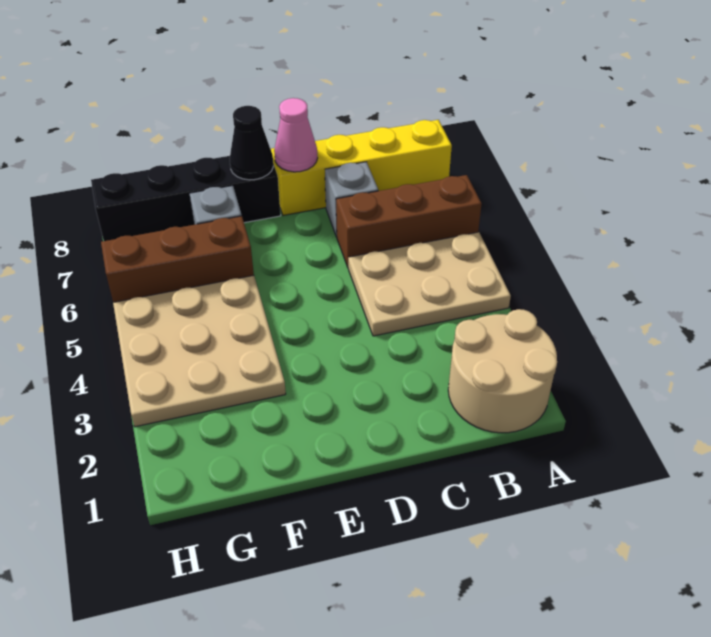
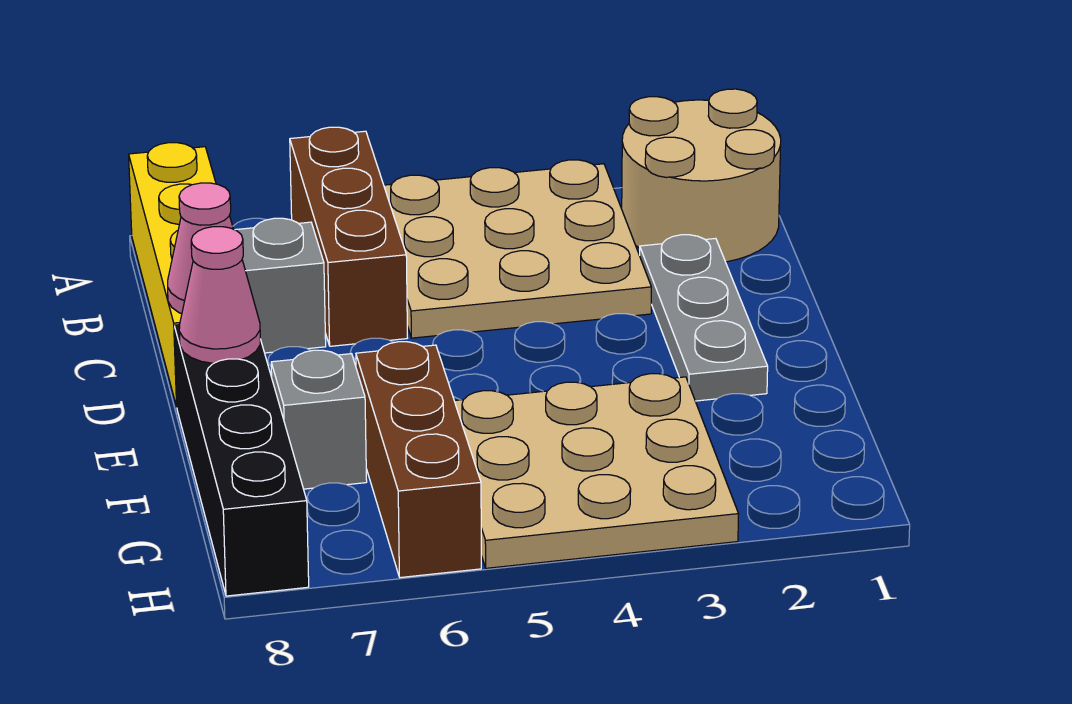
tan 2x3 plate [348,232,511,336] -> tan 3x3 plate [384,160,651,338]
none -> grey 1x3 plate [640,235,768,401]
black 1x1 cone [230,106,273,180] -> pink 1x1 cone [179,227,260,363]

